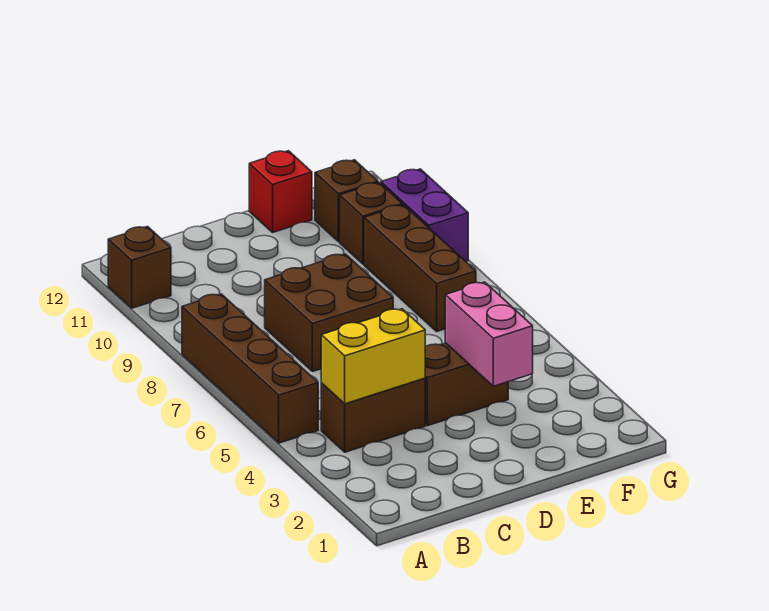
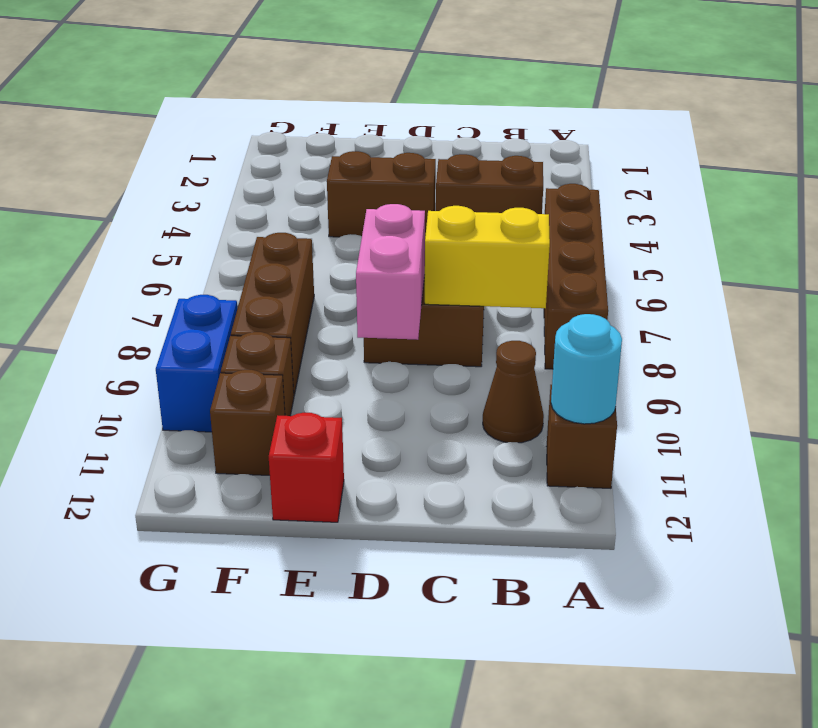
none -> cyan 1x1 round brick [551,314,622,424]
yellow 1x2 brick [321,309,425,404] -> yellow 1x2 brick moved to [425,206,550,308]
none -> brown 1x1 cone [483,341,544,443]
pink 1x2 brick [445,282,533,386] -> pink 1x2 brick moved to [356,204,425,340]
purple 1x2 brick [381,169,468,261] -> blue 1x2 brick [156,295,237,432]

